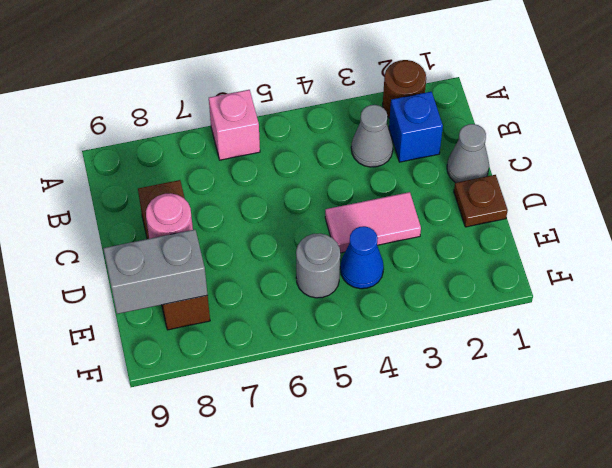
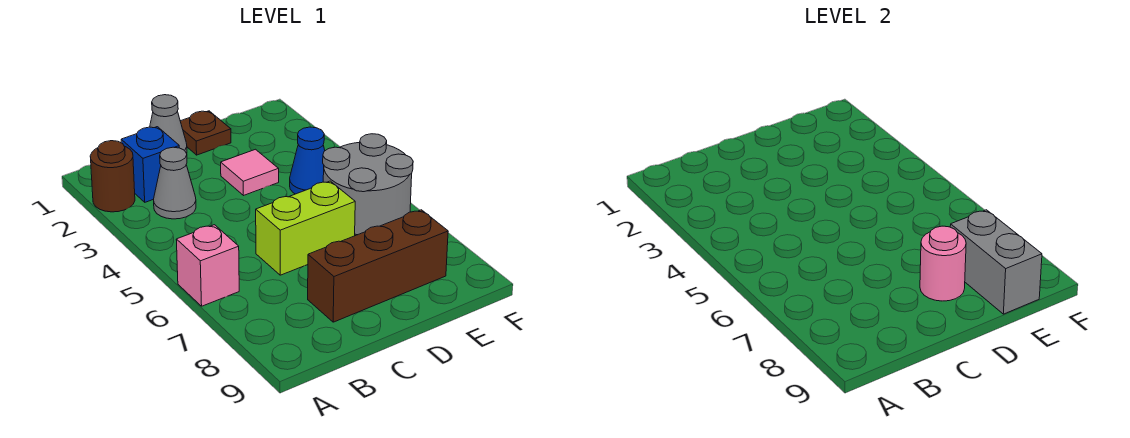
none -> lime 1x2 brick [256,181,355,275]
pink 1x2 tile [325,192,421,253] -> pink 1x1 tile [221,149,279,196]
grey 1x1 round brick [296,233,340,298] -> grey 2x2 round brick [323,134,413,235]

